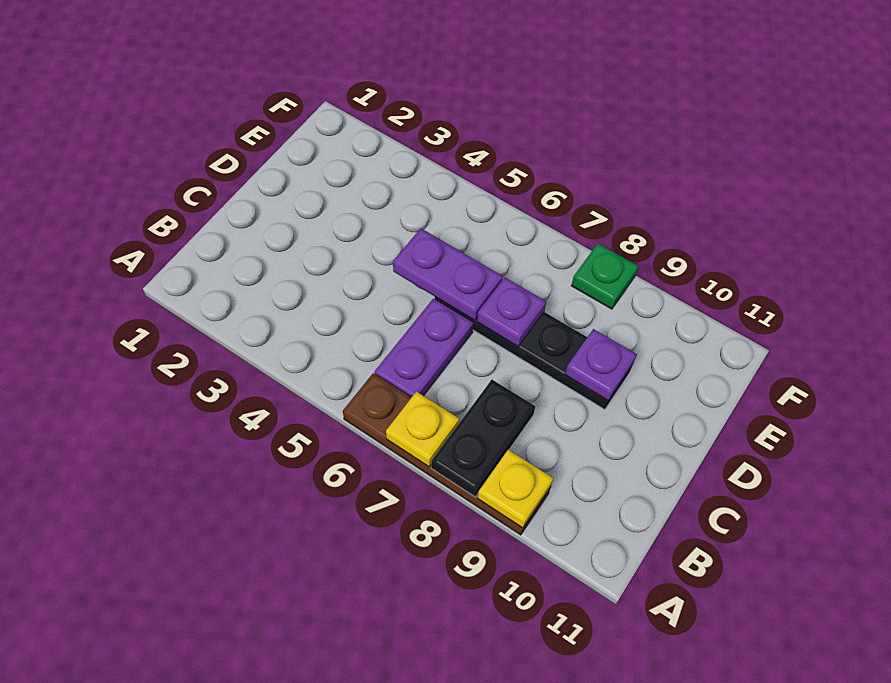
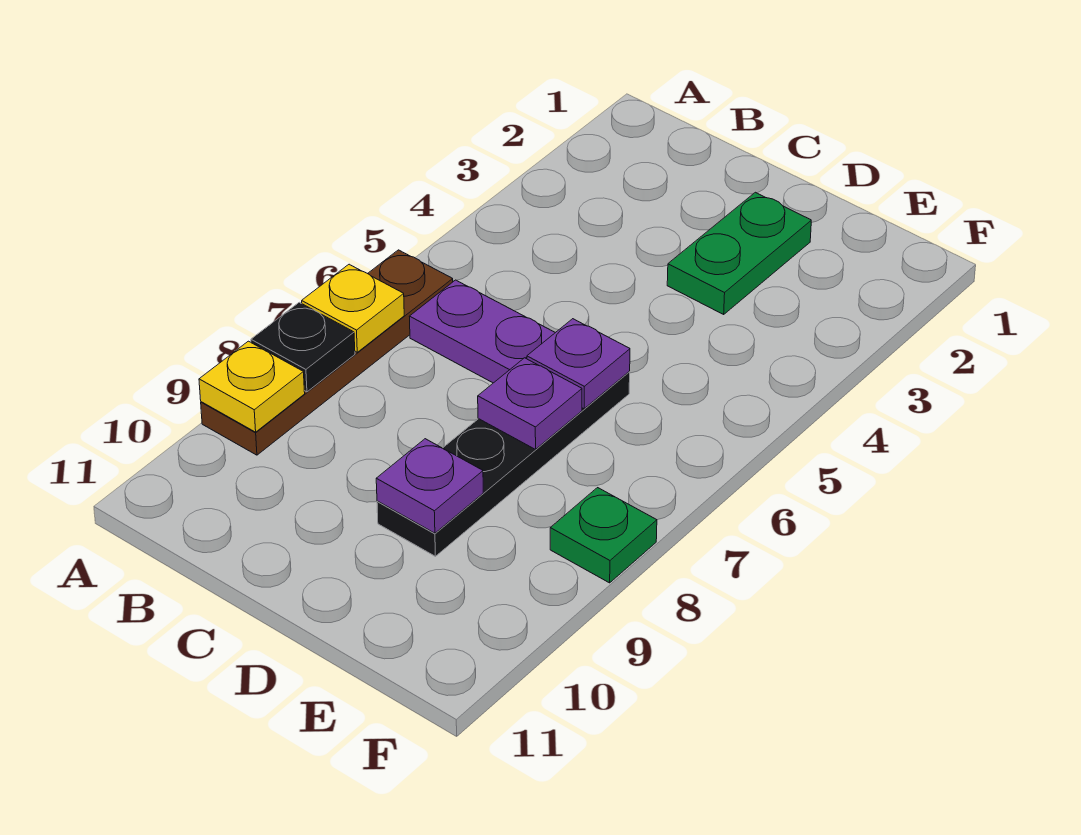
black 1x2 plate [431,380,535,497] -> black 1x1 plate [251,302,355,392]
none -> green 1x2 plate [667,192,811,314]
purple 1x2 plate [393,229,503,321] -> purple 1x1 plate [527,319,630,409]

